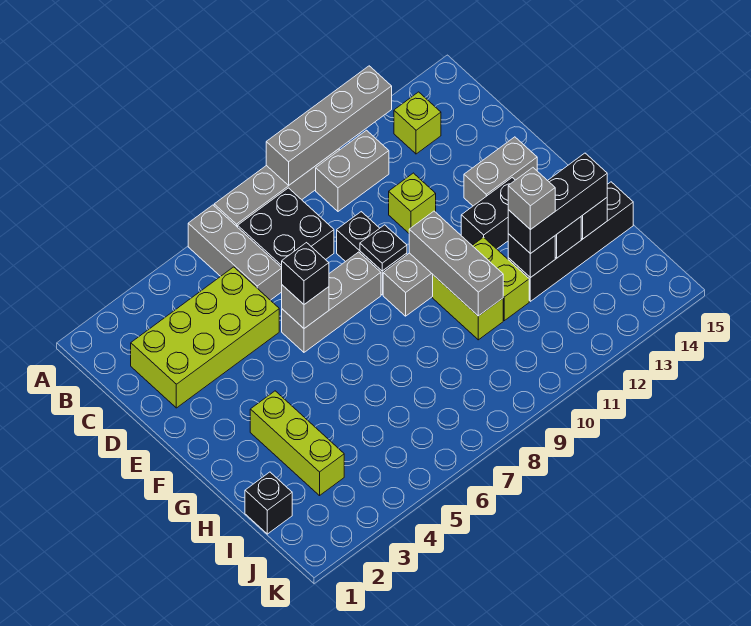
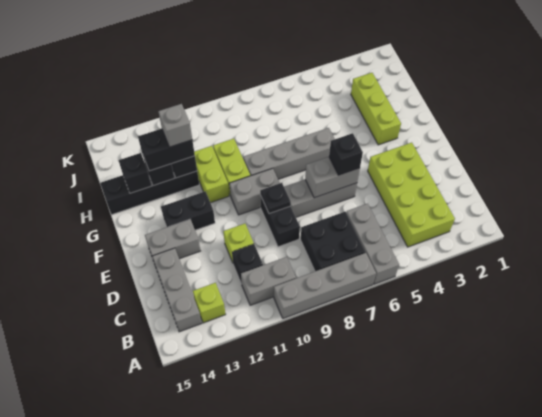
grey 1x4 brick [266,66,392,185] -> grey 1x4 brick moved to [243,128,334,179]
lime 2x4 brick [131,267,279,408] -> lime 2x4 brick turned to [368,143,455,247]
grey 1x1 brick [282,285,329,328] -> grey 1x2 brick [305,157,360,198]
grey 1x3 brick [409,211,503,316] -> grey 1x3 brick moved to [152,248,202,332]
black 1x3 brick [508,153,607,254] -> black 1x2 brick [138,129,195,171]
black 1x1 brick [245,472,292,534] -> black 1x1 brick moved to [232,244,263,284]

